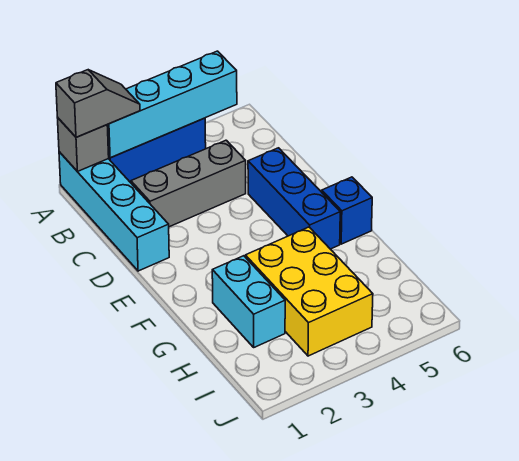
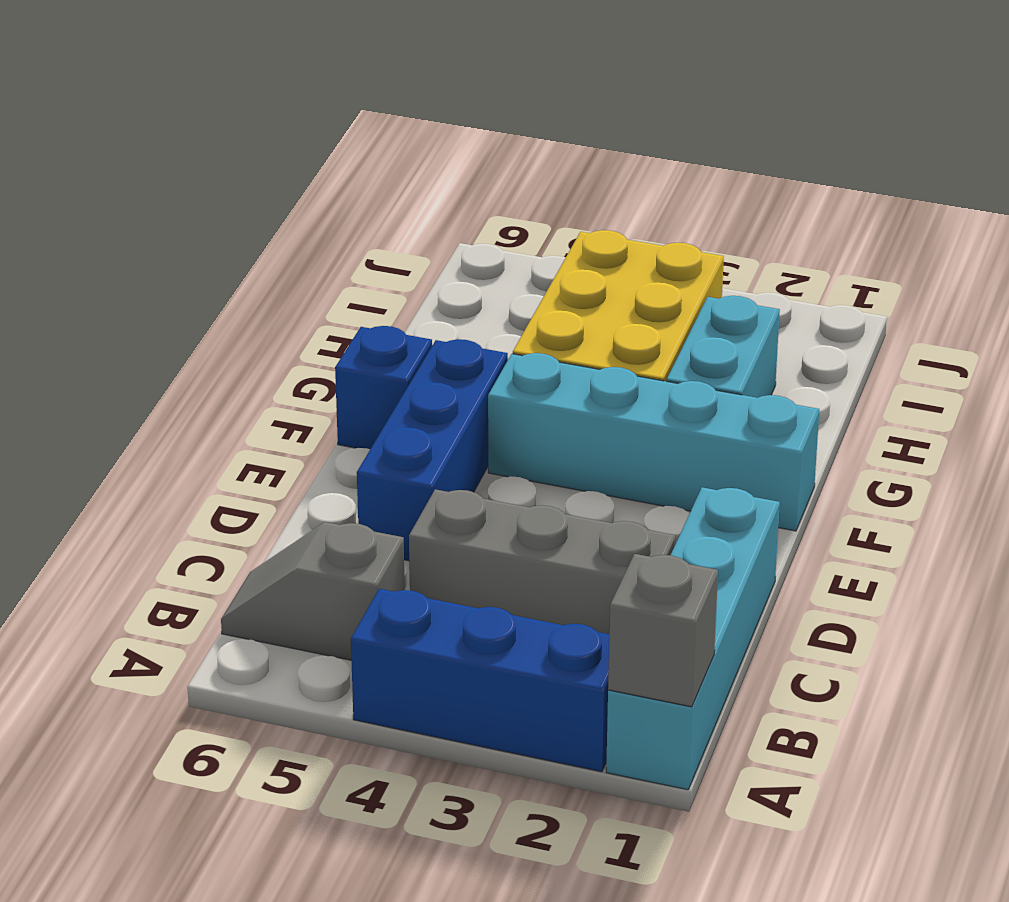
grey 1x2 slope [56,70,140,137] -> grey 1x2 slope moved to [221,522,405,660]
cyan 1x4 brick [107,51,237,158] -> cyan 1x4 brick moved to [488,353,819,531]

